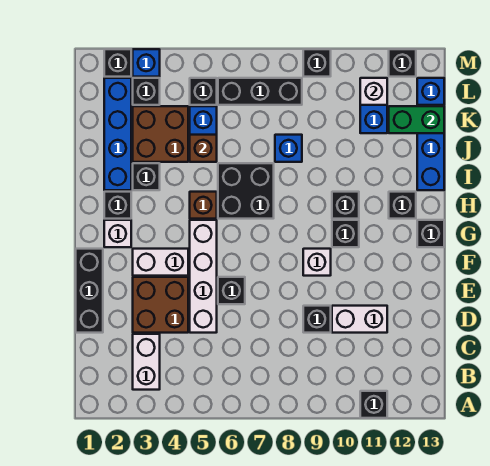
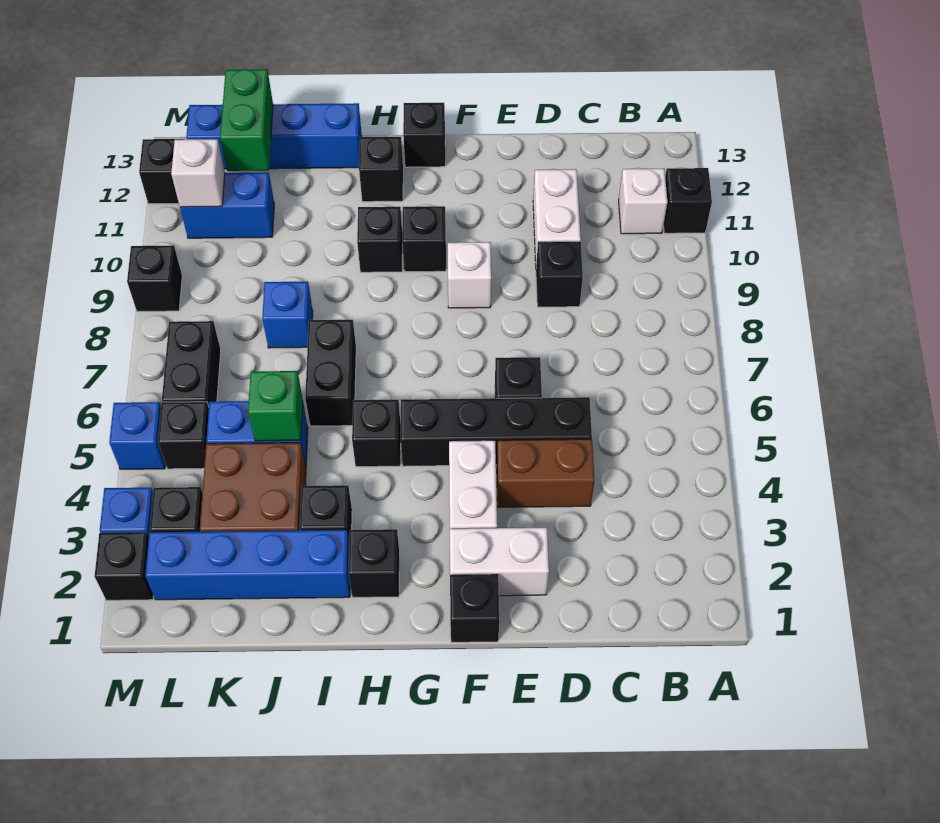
white 1x2 brick [133,334,160,390] -> white 1x2 brick moved to [450,527,549,596]
black 1x3 brick [76,249,103,333] -> black 1x1 brick [450,574,499,642]
brown 2x2 brick [133,277,188,333] -> brown 1x2 brick [497,439,594,507]
white 1x4 brick [190,220,217,333] -> black 1x4 brick [401,397,592,466]
white 1x1 brick [104,220,131,247] -> white 1x1 brick moved to [619,168,667,234]
brown 1x1 brick [190,192,217,219] -> black 1x1 brick [352,400,401,467]
black 2x2 brick [218,163,274,219] -> black 1x2 brick [305,320,356,426]
brown 1x1 brick [190,135,217,162] -> green 1x1 brick [248,371,303,441]
black 1x3 brick [218,78,302,105] -> black 1x2 brick [162,321,221,406]
none -> blue 1x1 brick [109,402,165,469]

